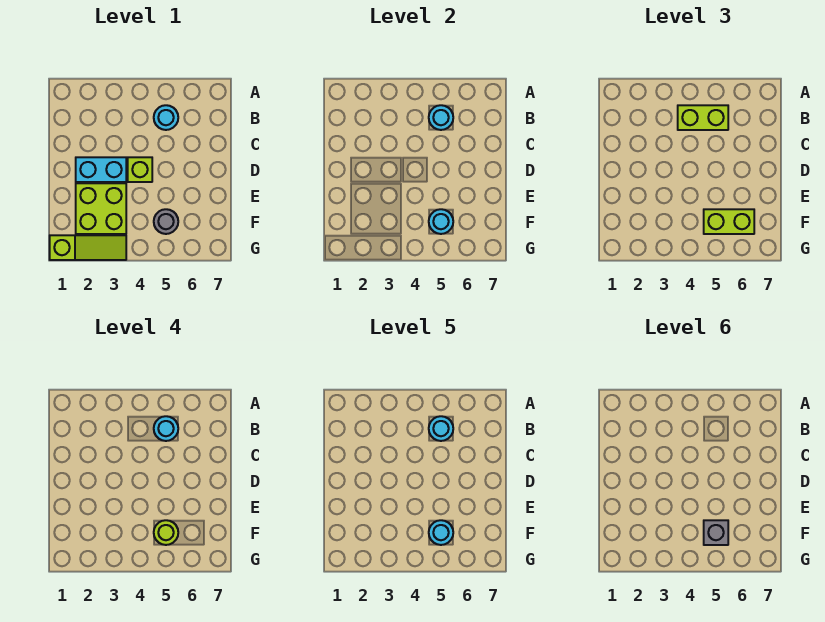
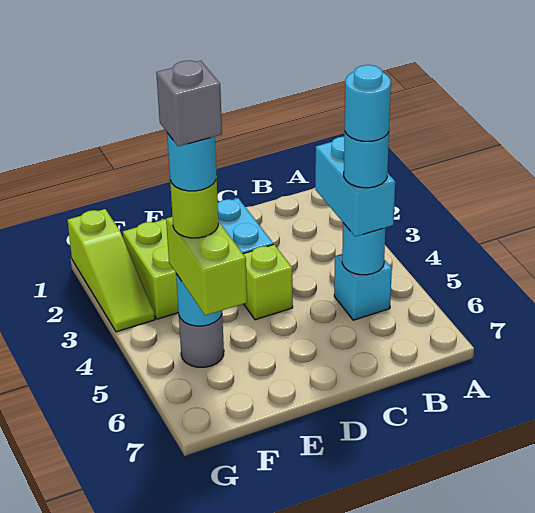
lime 1x2 brick [678,105,728,130] -> cyan 1x2 brick [315,137,395,237]
cyan 1x1 round brick [154,105,178,130] -> cyan 1x1 brick [334,254,392,320]

